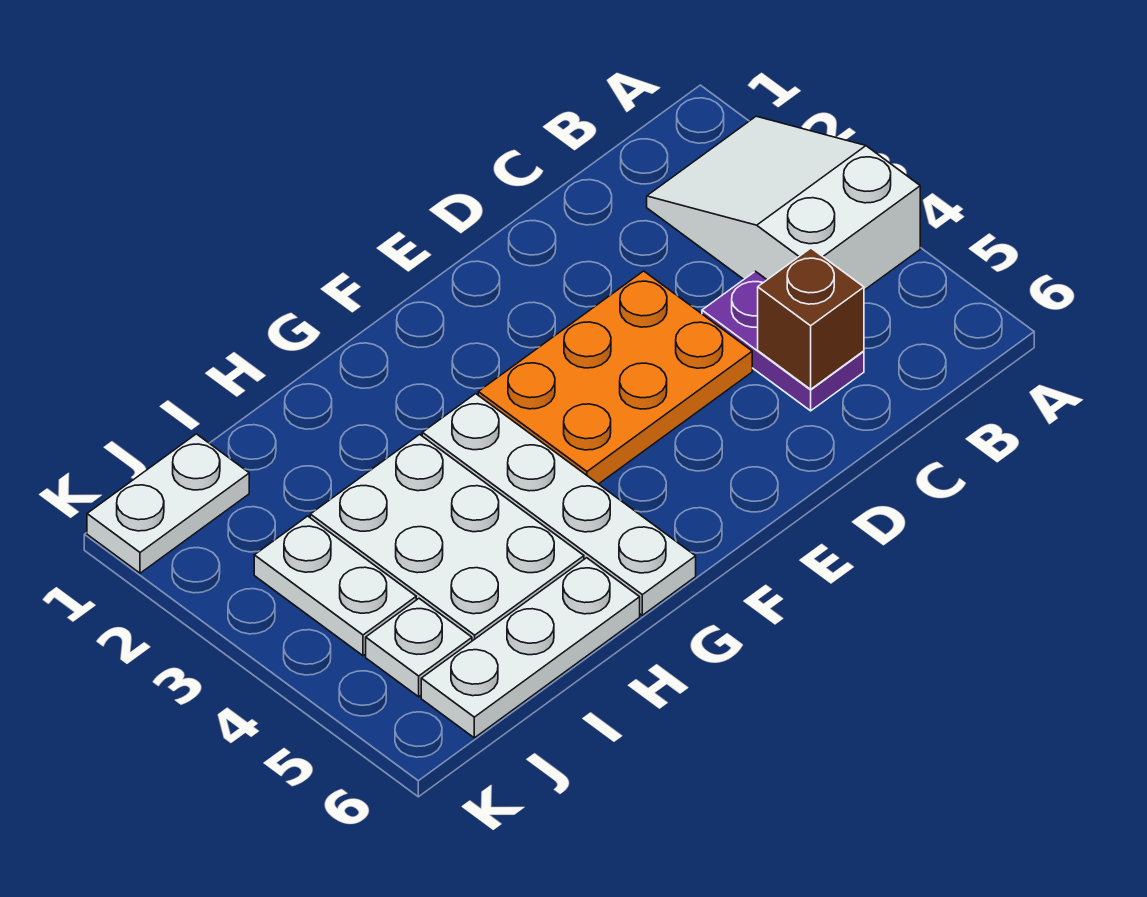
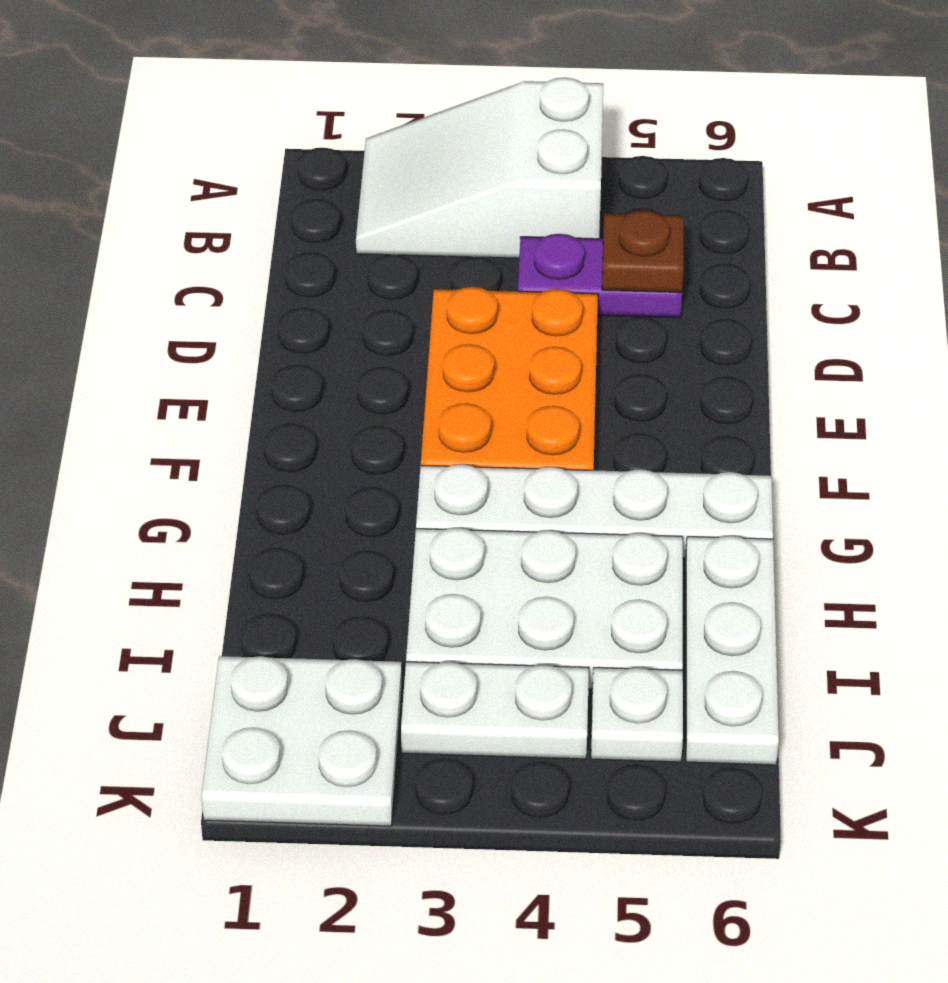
brown 1x1 brick [758,248,864,389] -> brown 1x1 plate [602,210,684,292]
white 1x2 plate [87,434,249,573] -> white 2x2 plate [201,656,402,826]

